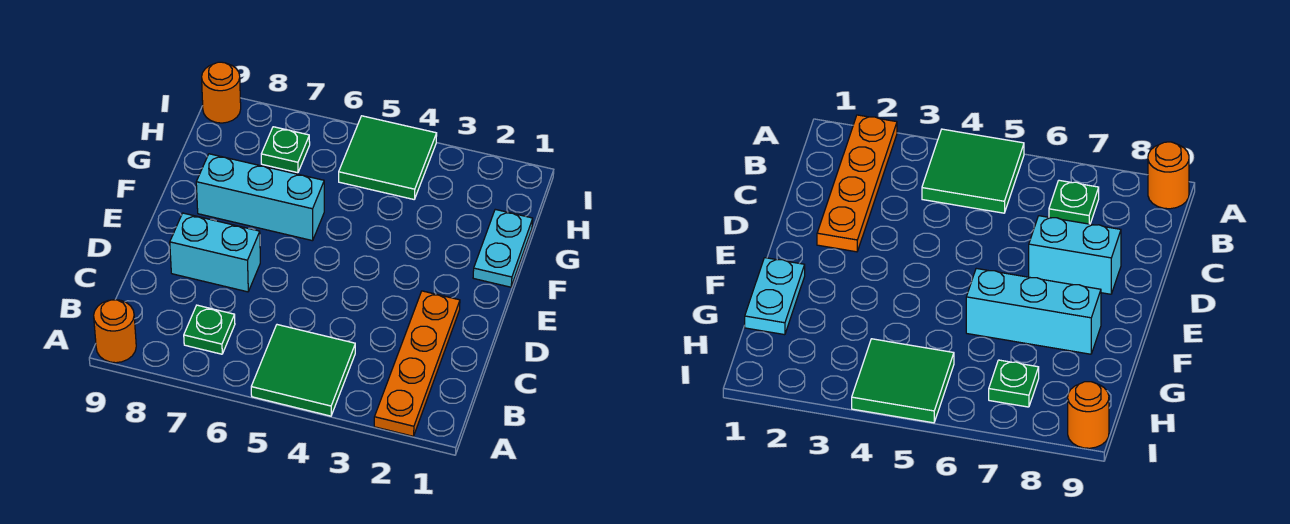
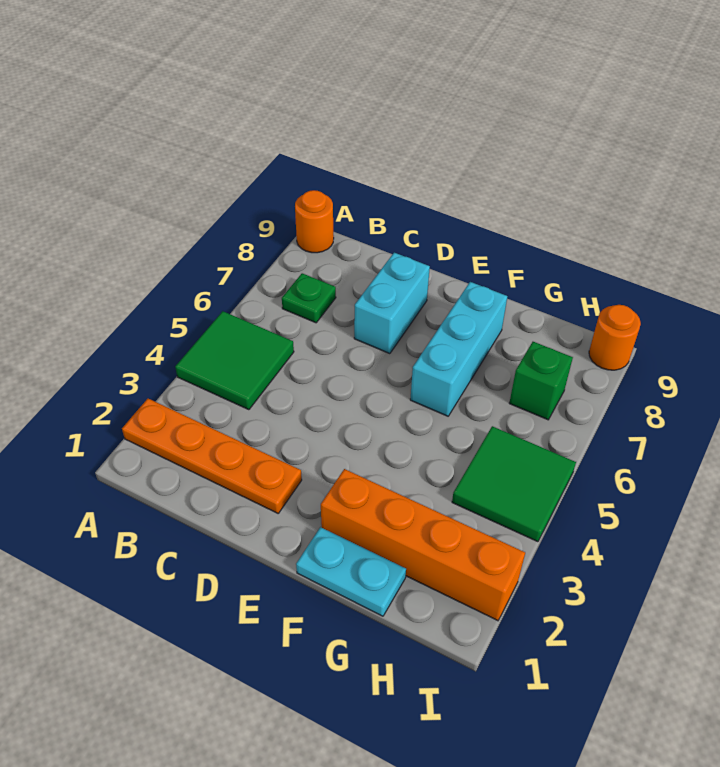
none -> orange 1x4 brick [321,469,525,621]
green 1x1 plate [261,127,310,173] -> green 1x1 brick [509,342,573,420]

